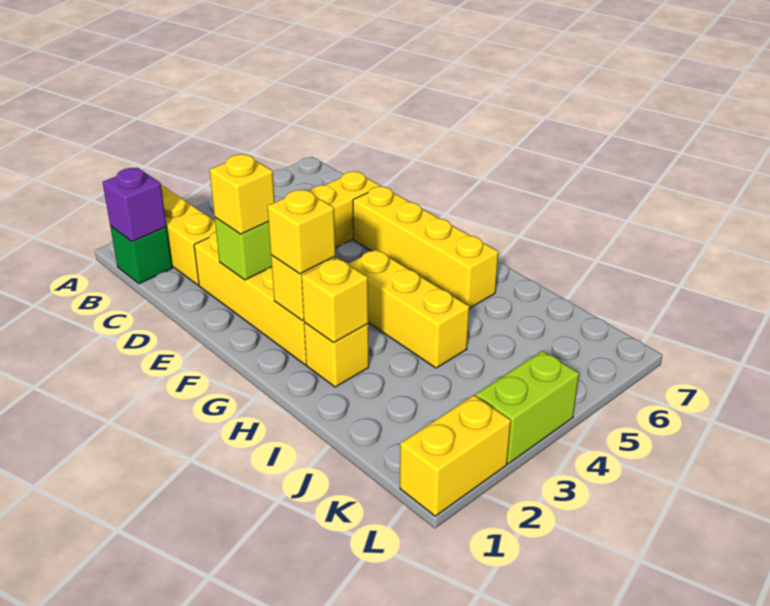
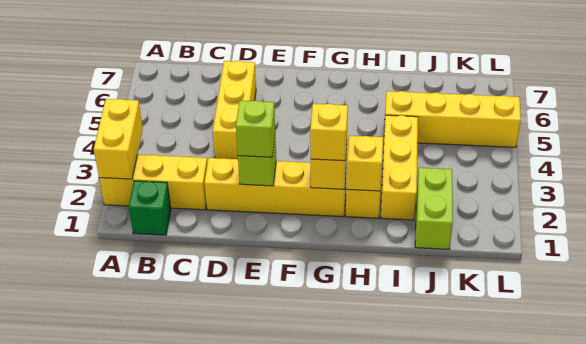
purple 1x1 brick [103,168,167,242] -> none
yellow 1x1 brick [210,154,275,234] -> lime 1x1 brick [236,100,275,157]
yellow 1x4 brick [353,186,498,308] -> yellow 1x4 brick moved to [384,91,521,147]
yellow 1x3 brick [348,250,469,368] -> yellow 1x3 brick turned to [381,115,418,220]
yellow 1x2 brick [400,395,511,516] -> yellow 1x2 brick moved to [94,99,143,179]
lime 1x2 brick [476,351,579,464] -> lime 1x2 brick moved to [415,168,453,249]

